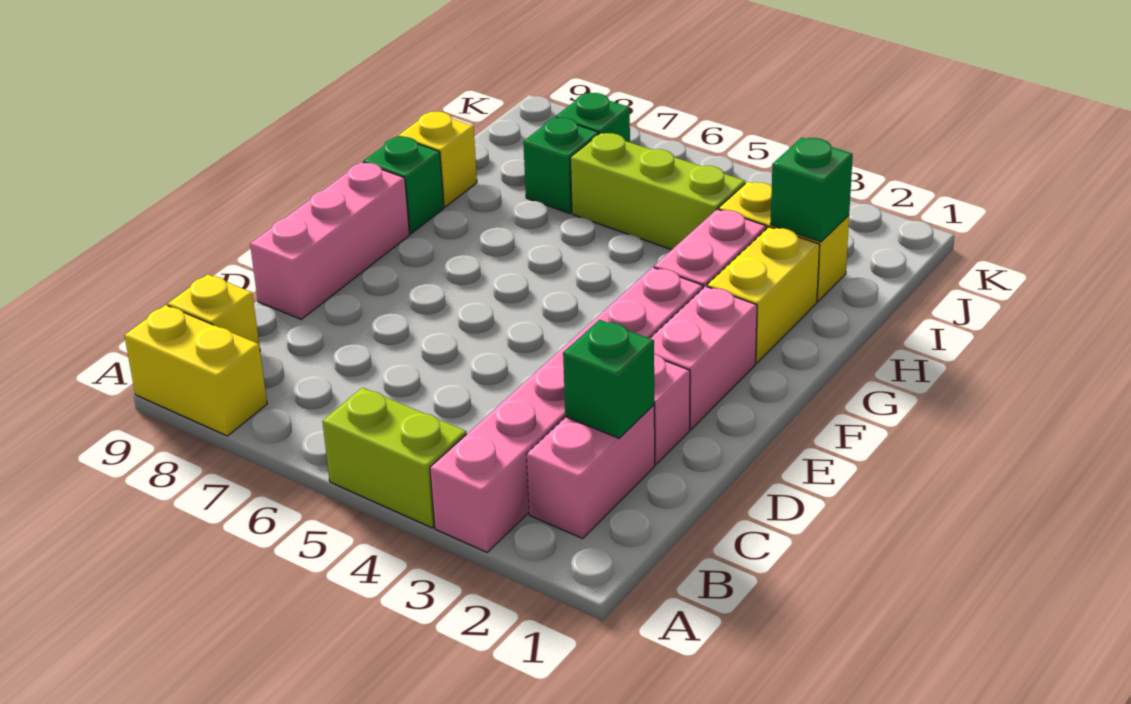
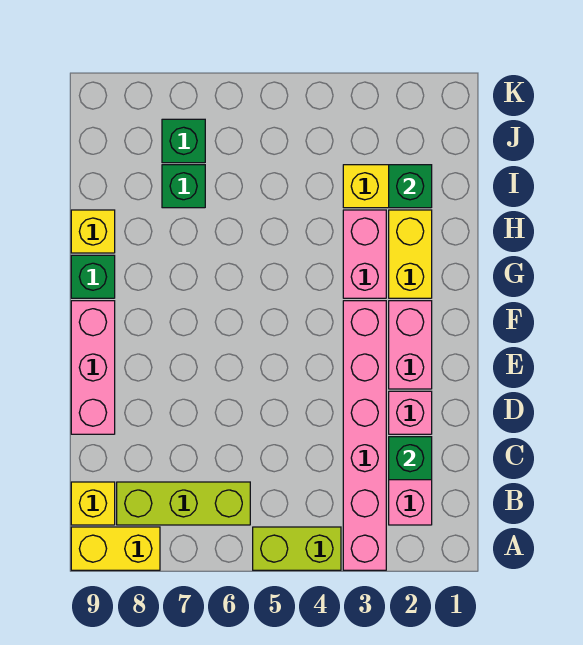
lime 1x3 brick [570,133,745,250] -> lime 1x3 brick moved to [117,482,250,525]

